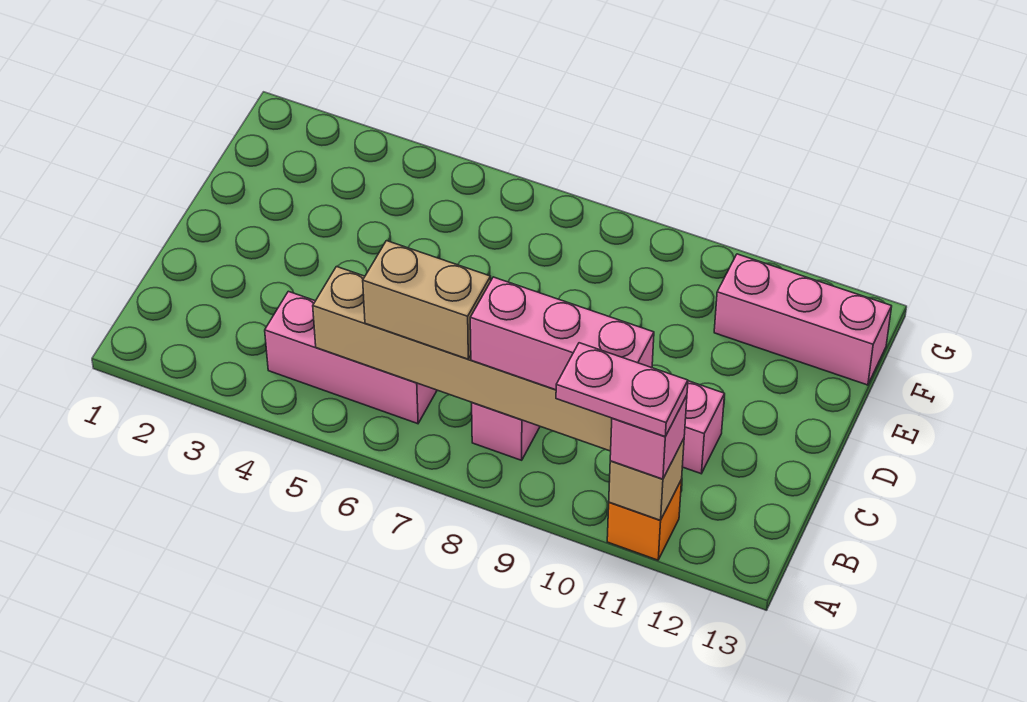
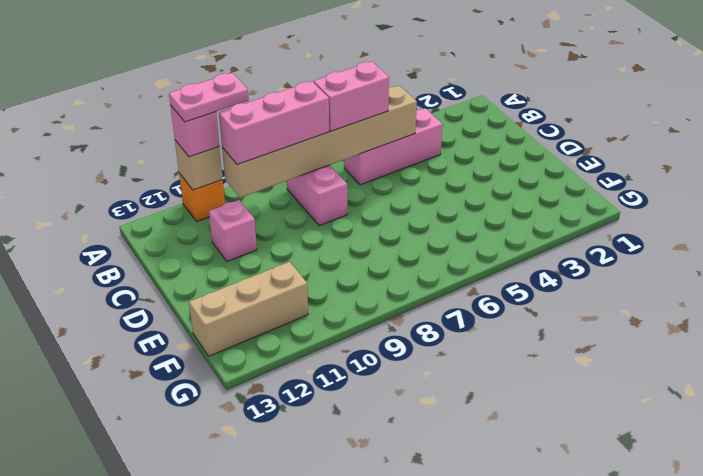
tan 1x2 brick [363,241,491,359] -> pink 1x2 brick [314,61,389,131]
pink 1x3 brick [714,254,892,385] -> tan 1x3 brick [189,262,308,356]

